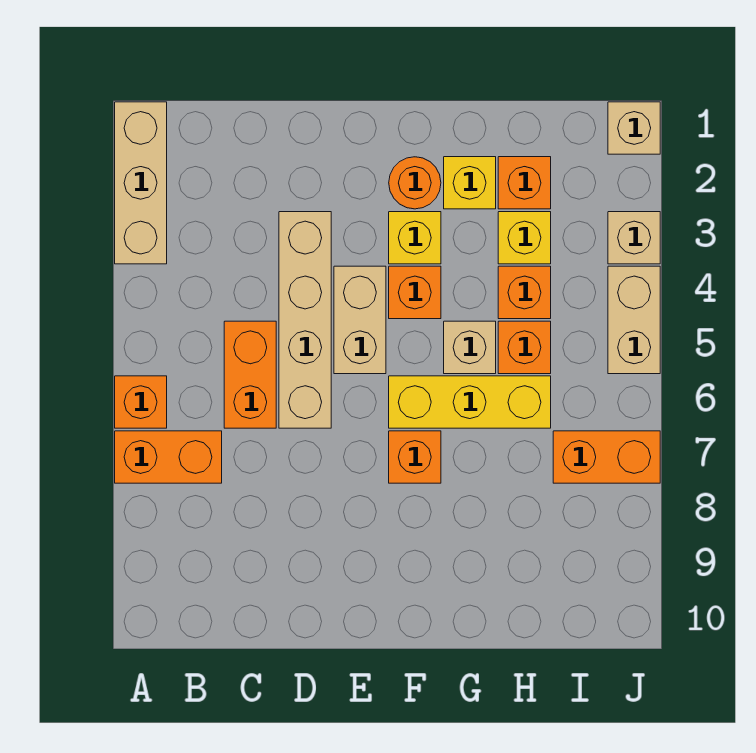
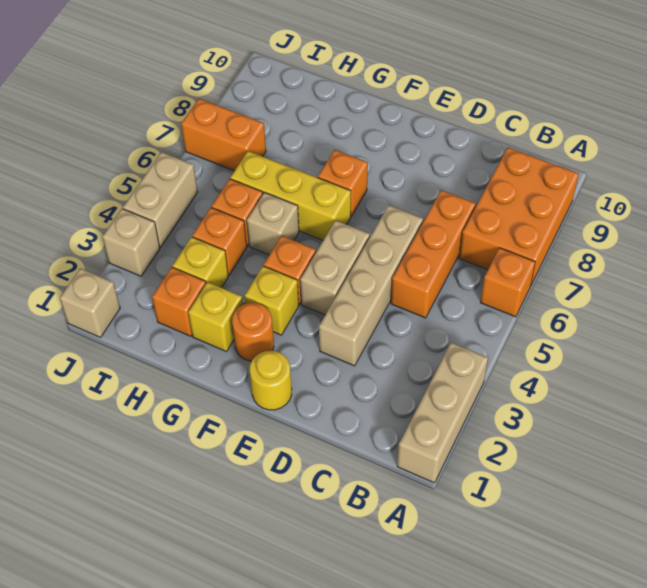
orange 1x2 brick [115,431,222,483] -> orange 2x3 brick [459,148,579,285]
orange 1x2 brick [224,321,276,428] -> orange 1x3 brick [391,190,476,318]
none -> yellow 1x1 round brick [250,351,292,410]

